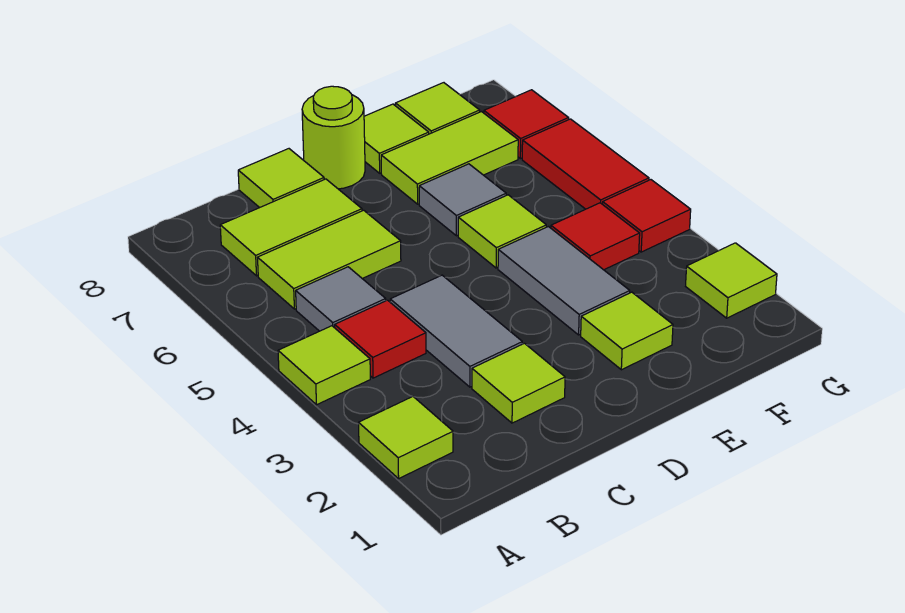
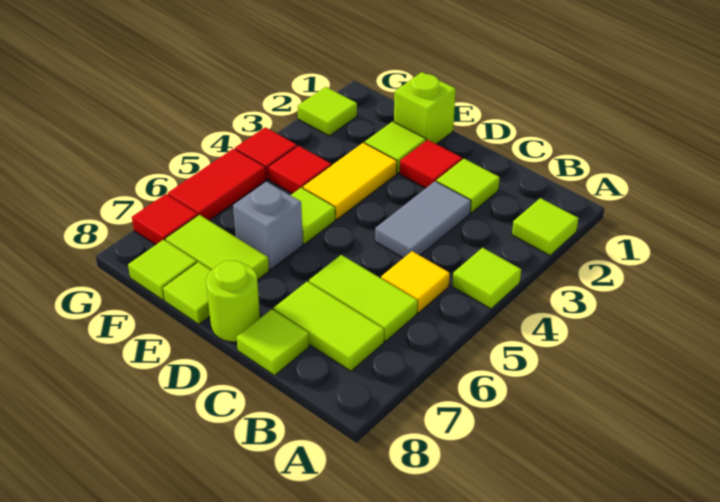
red 1x1 tile [335,300,426,378] -> red 1x1 tile moved to [400,140,462,188]
grey 1x1 tile [296,267,386,331] -> yellow 1x1 tile [381,251,450,313]
none -> lime 1x1 brick [394,72,456,144]
grey 1x2 tile [498,227,630,335] -> yellow 1x2 tile [303,143,397,220]
grey 1x1 tile [419,164,506,236] -> grey 1x1 brick [233,182,303,270]

